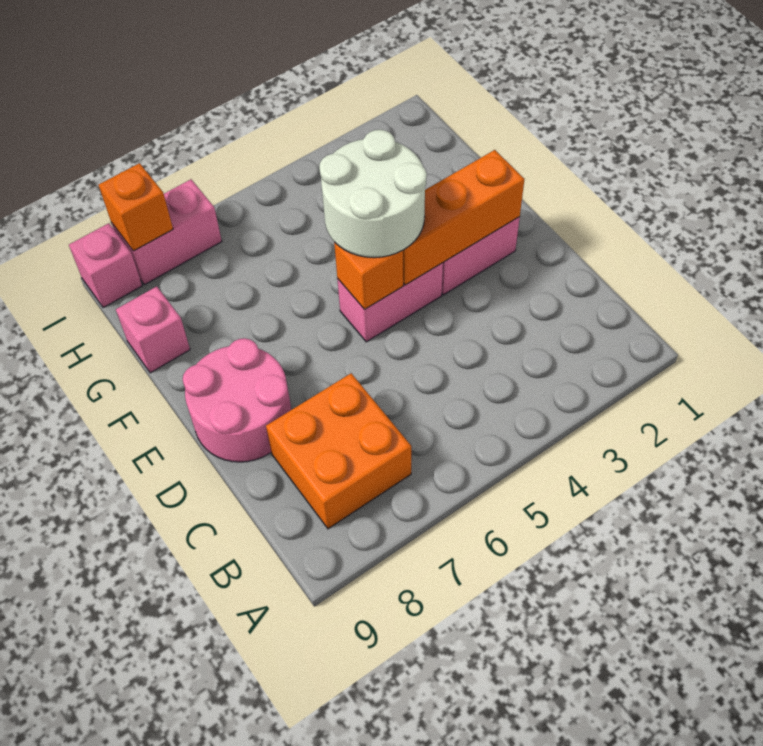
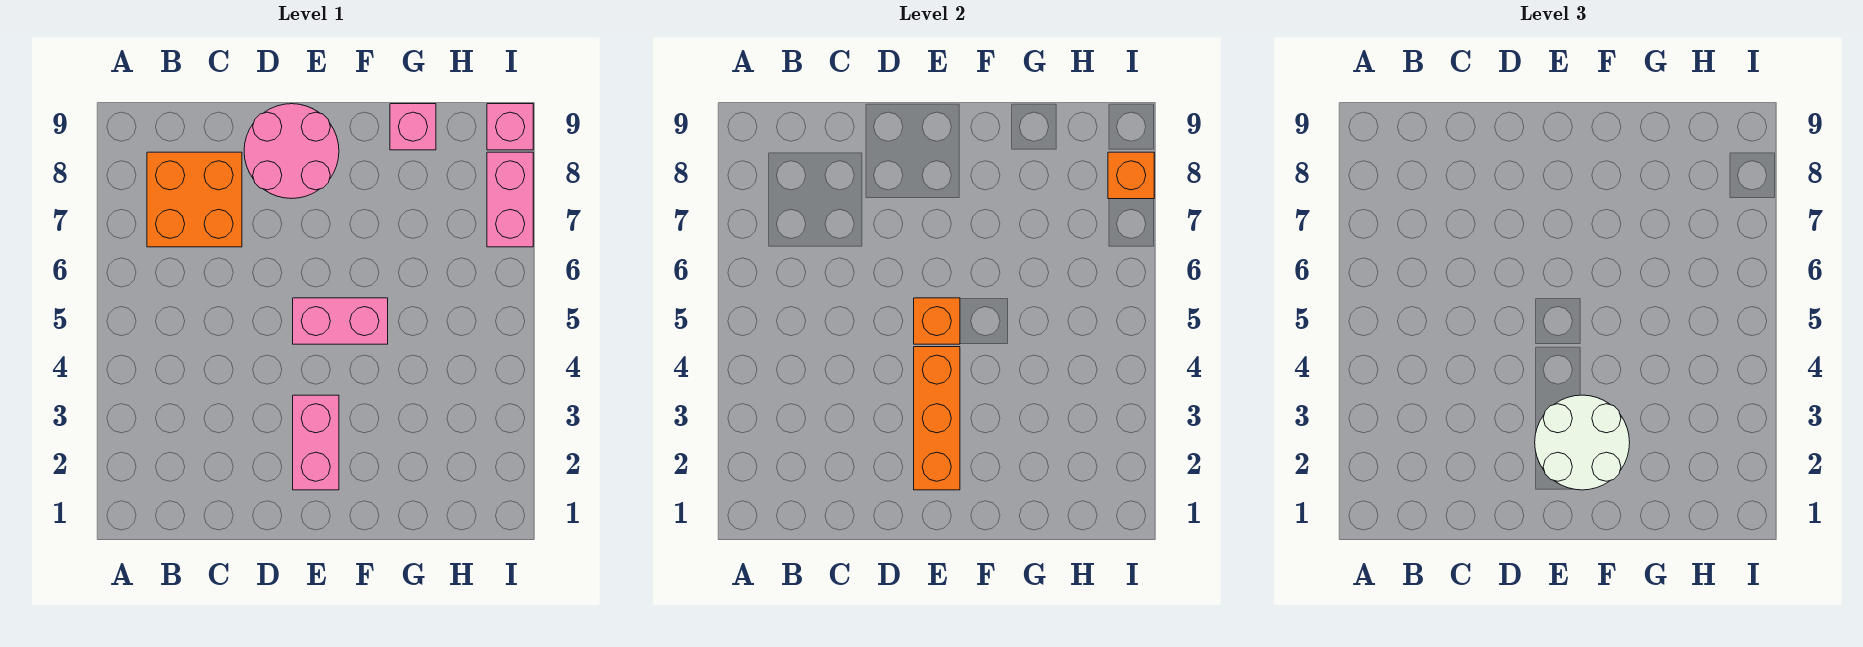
pink 1x2 brick [337,263,443,342] -> pink 1x2 brick turned to [293,298,388,344]
white 2x2 round brick [319,130,427,258] -> white 2x2 round brick moved to [1535,395,1630,490]

